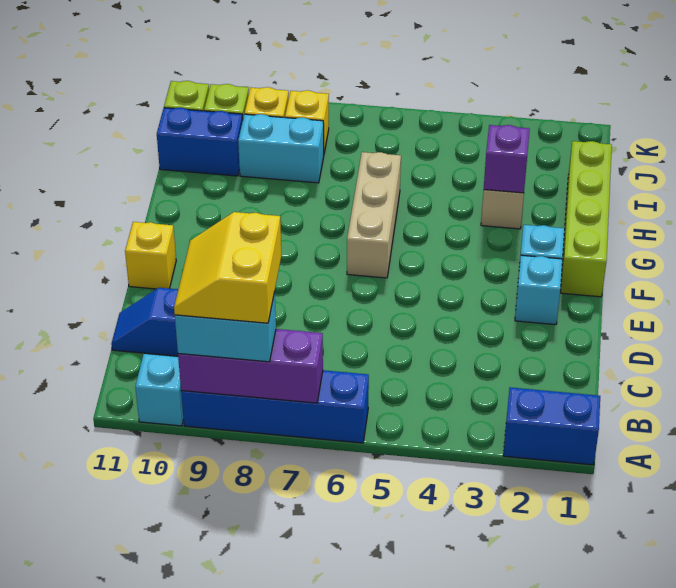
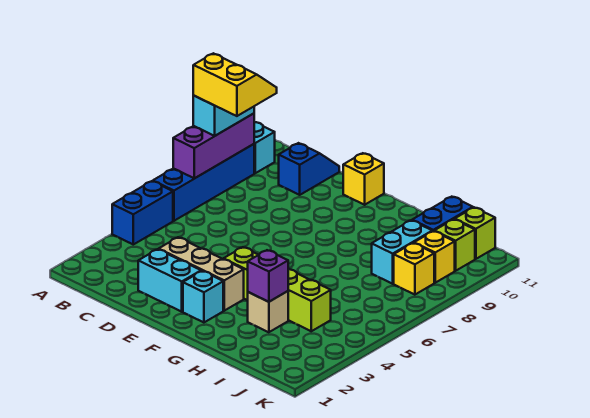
blue 1x2 brick [503,387,600,465] -> blue 1x2 brick moved to [112,181,173,244]
cyan 1x1 brick [515,255,562,325] -> cyan 1x2 brick [138,249,201,312]
lime 1x4 brick [561,141,612,297] -> lime 1x4 brick moved to [223,247,331,331]
tan 1x3 brick [347,152,401,278] -> tan 1x3 brick moved to [159,237,244,311]

